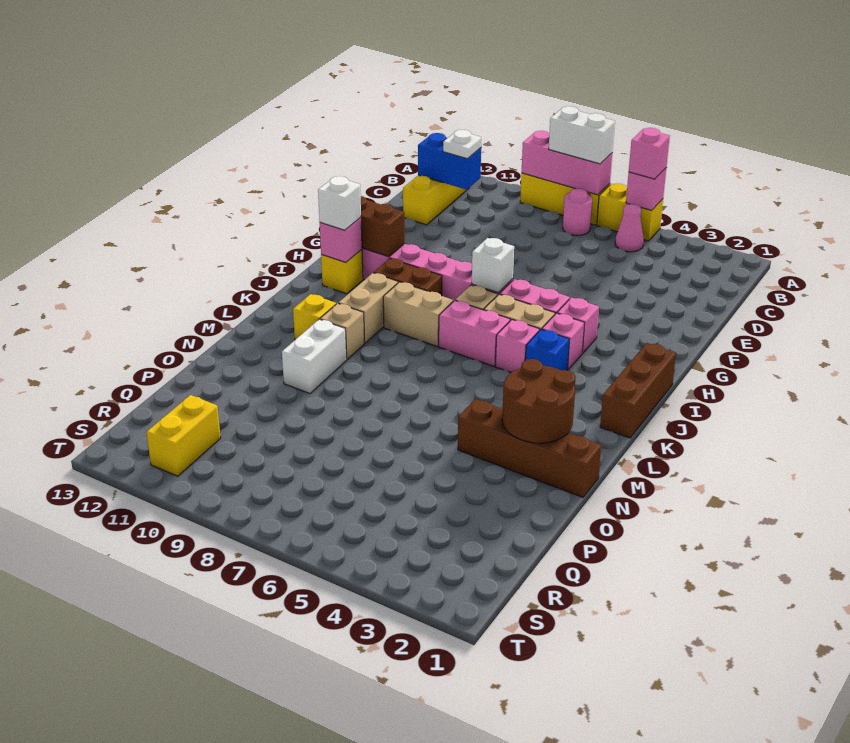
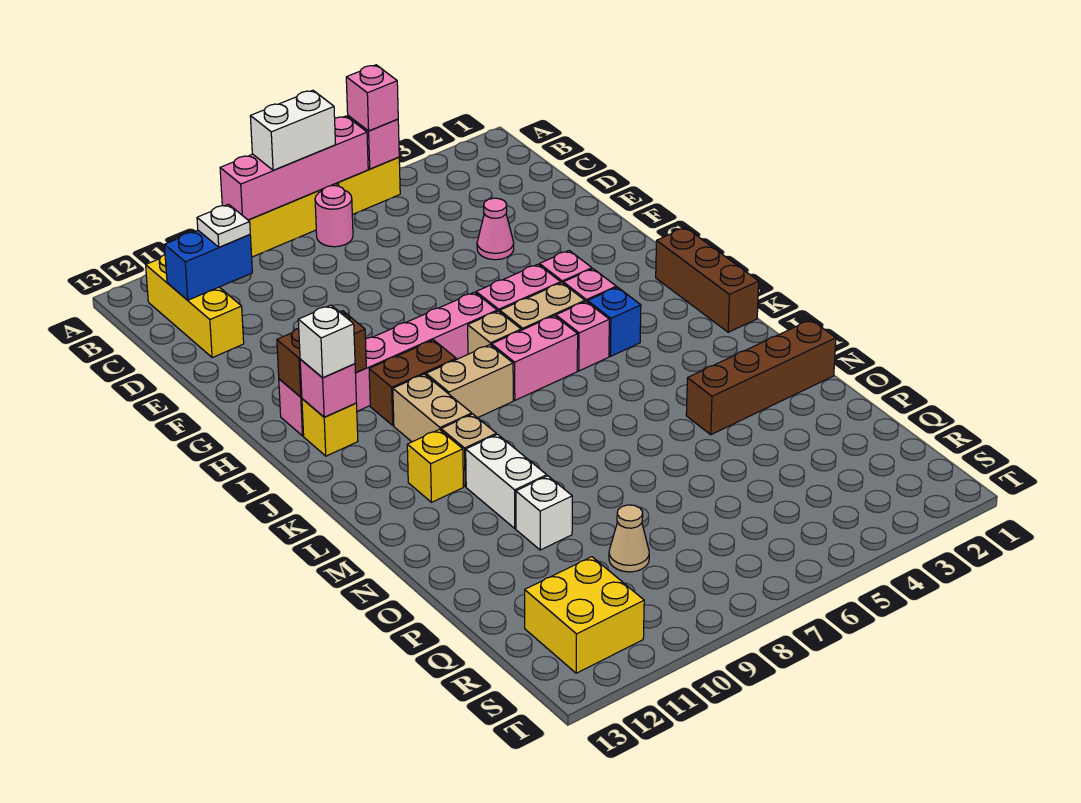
pink 1x3 brick [522,131,612,195] -> pink 1x4 brick [220,116,368,220]
pink 1x1 cone [615,204,644,252] -> pink 1x1 cone moved to [477,198,514,260]
white 1x1 brick [472,238,514,293] -> white 1x1 brick moved to [516,476,572,550]
brown 2x2 round brick [502,359,576,443] -> none
none -> tan 1x1 cone [609,505,649,572]
yellow 1x2 brick [146,395,221,476] -> yellow 2x2 brick [525,557,644,673]

